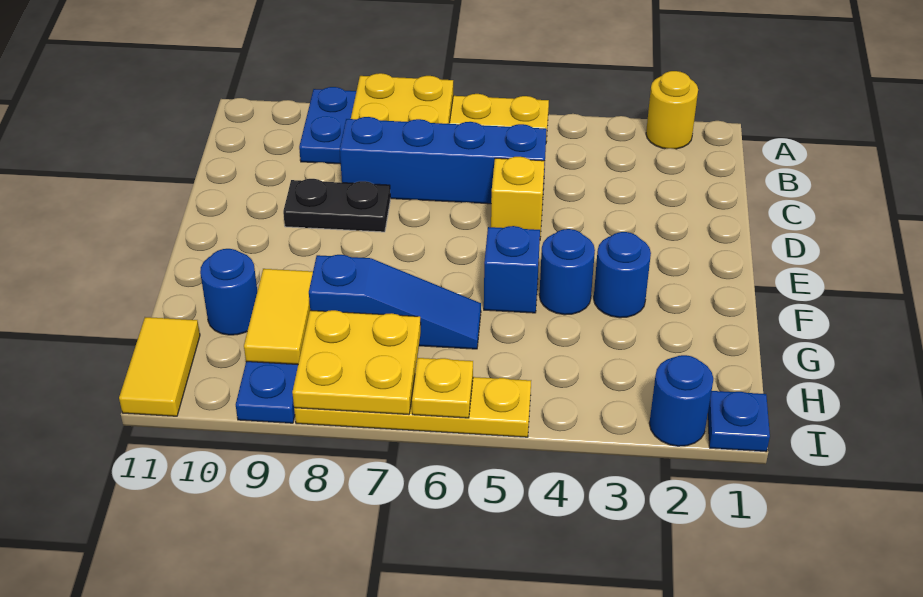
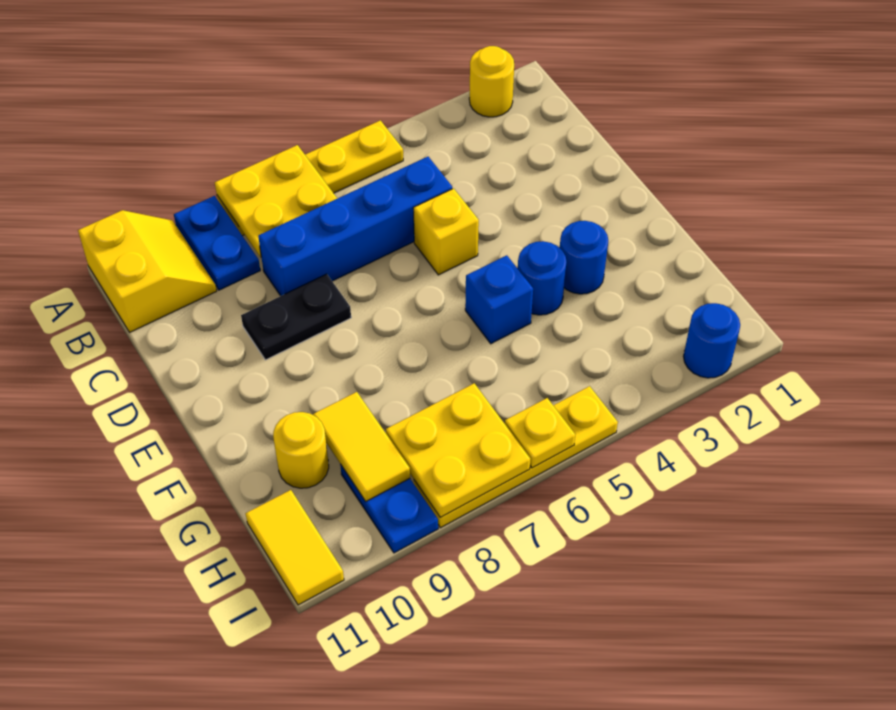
none -> yellow 2x2 slope [78,210,217,332]
blue 1x3 slope [309,255,481,349] -> none
blue 1x1 round brick [200,249,257,335] -> yellow 1x1 round brick [273,412,329,488]
blue 1x1 plate [708,391,770,452] -> none

